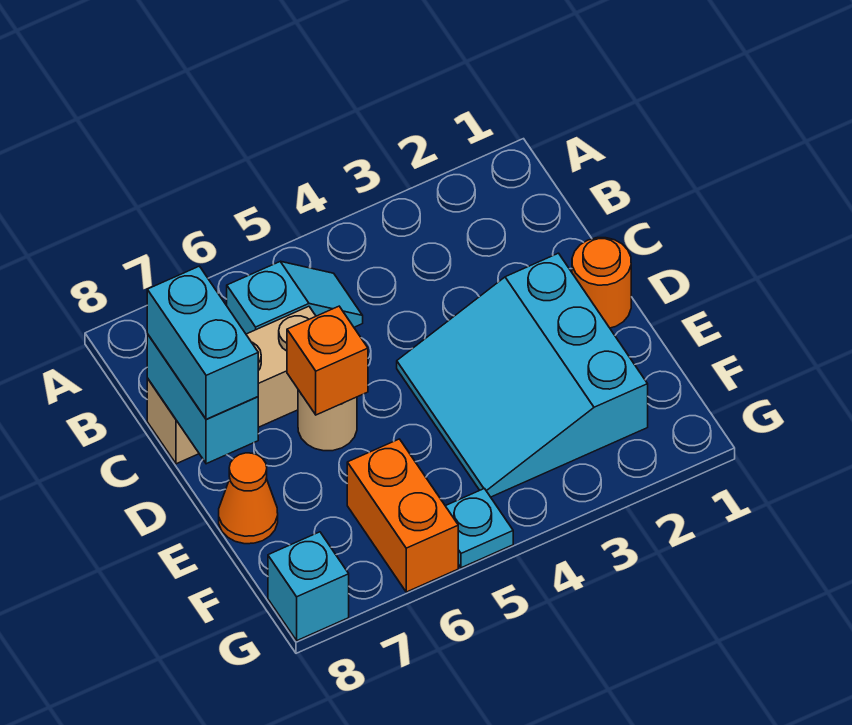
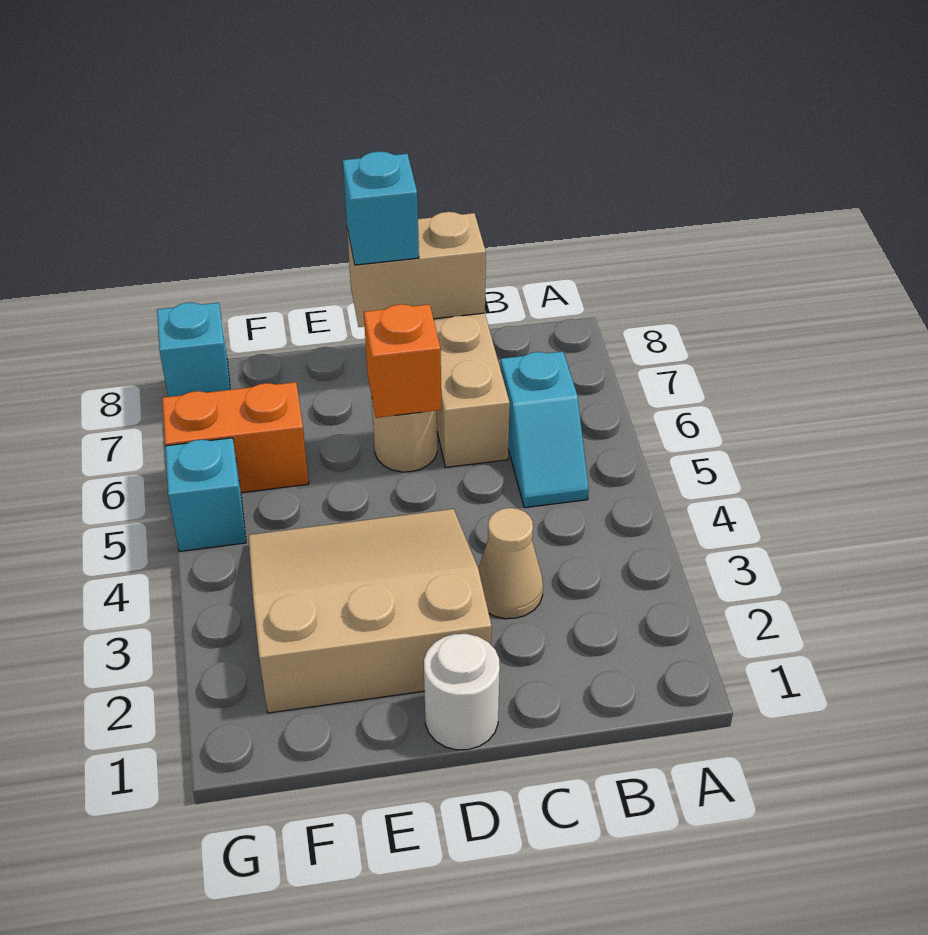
none -> tan 1x1 cone [478,508,543,619]
cyan 1x2 brick [147,334,258,464] -> tan 1x2 brick [347,212,486,327]
cyan 1x2 brick [147,266,258,419] -> cyan 1x1 brick [343,151,419,265]
orange 1x1 round brick [572,238,631,328] -> white 1x1 round brick [424,634,500,750]
cyan 3x3 slope [397,253,648,497] -> tan 3x3 slope [248,509,492,713]
orange 1x1 cone [219,453,278,544] -> none
cyan 1x1 plate [446,489,513,568] -> cyan 1x1 brick [165,438,246,551]

